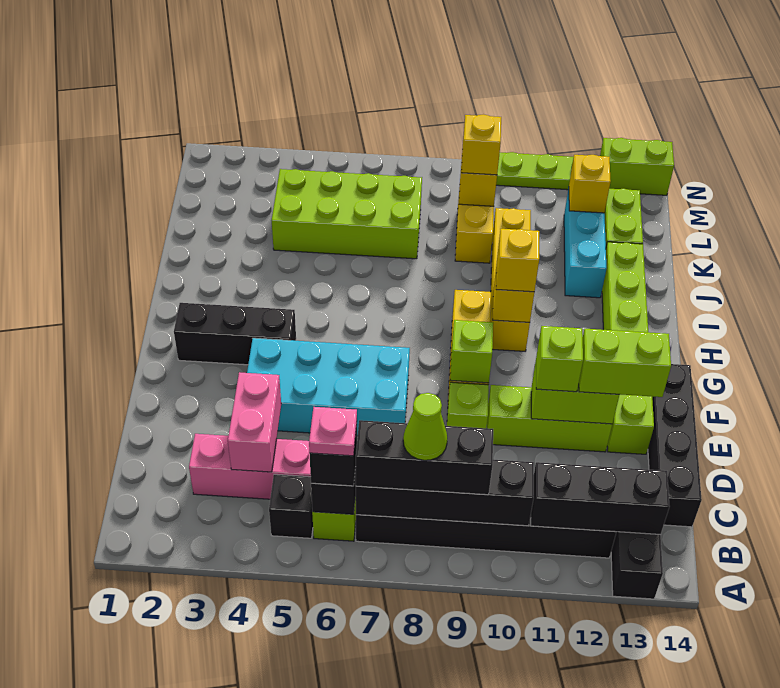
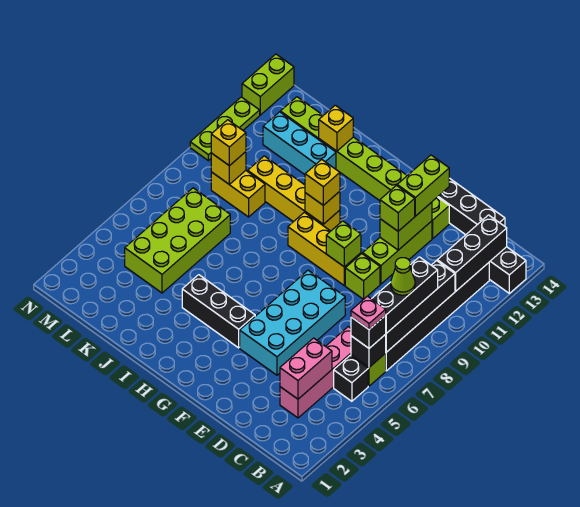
pink 1x2 brick [228,372,281,472] -> pink 1x2 brick turned to [280,338,332,399]
black 1x3 brick [174,303,296,365] -> black 1x3 brick turned to [182,275,255,348]
yellow 1x1 brick [569,155,611,213] -> yellow 1x1 brick moved to [319,105,353,151]

